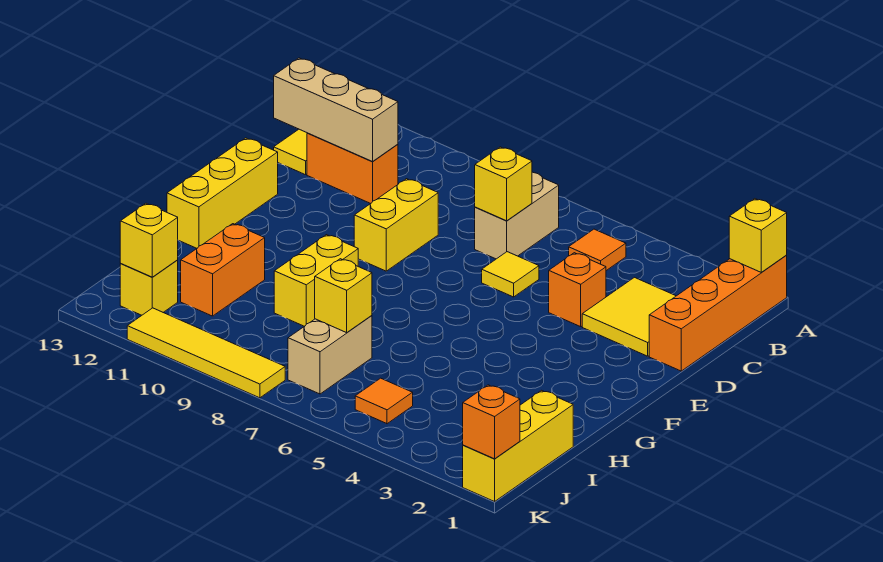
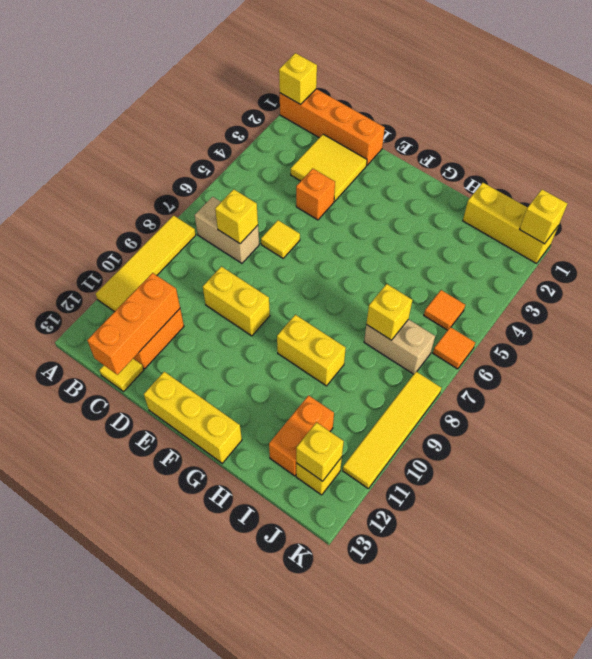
none -> yellow 1x4 tile [96,215,196,312]
orange 1x1 tile [569,229,626,271] -> orange 1x1 tile moved to [433,327,475,369]
tan 1x3 brick [274,58,398,162] -> orange 1x3 brick [87,273,180,375]
orange 1x2 brick [181,224,265,316] -> orange 1x2 brick turned to [269,395,334,476]
orange 1x1 brick [463,385,520,459] -> yellow 1x1 brick [520,189,568,244]

